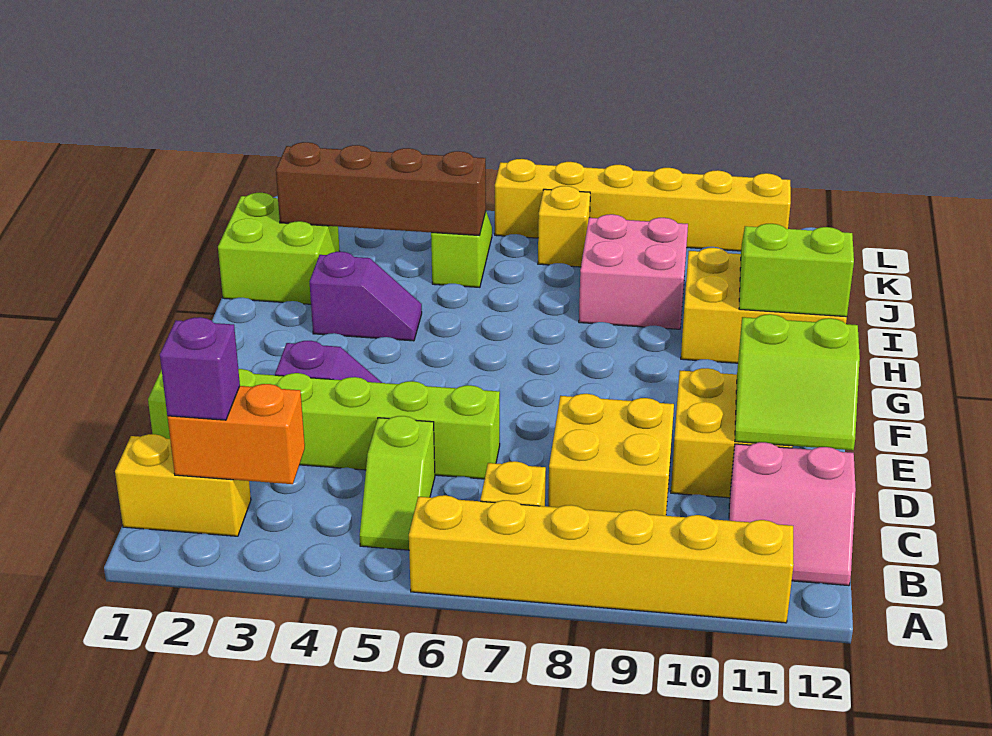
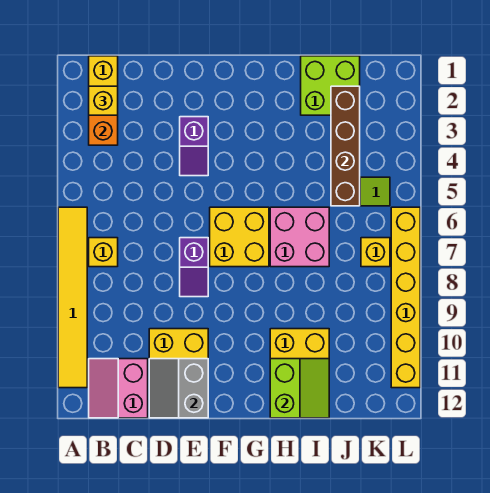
yellow 1x6 brick [409,495,794,623] -> yellow 1x6 tile [58,207,87,388]
purple 1x1 brick [160,317,240,420] -> yellow 1x1 brick [89,86,118,115]
lime 1x2 slope [360,416,435,550] -> none
yellow 2x2 brick [548,394,674,516] -> yellow 2x2 brick moved to [210,207,269,267]
lime 1x6 brick [148,369,500,479] -> none
lime 2x2 slope [735,314,860,450] -> grey 2x2 slope [149,359,208,418]
purple 1x2 slope [310,252,422,341] -> purple 1x2 slope moved to [180,238,208,297]
pink 2x2 brick [579,214,688,329] -> pink 2x2 brick moved to [270,207,329,267]

